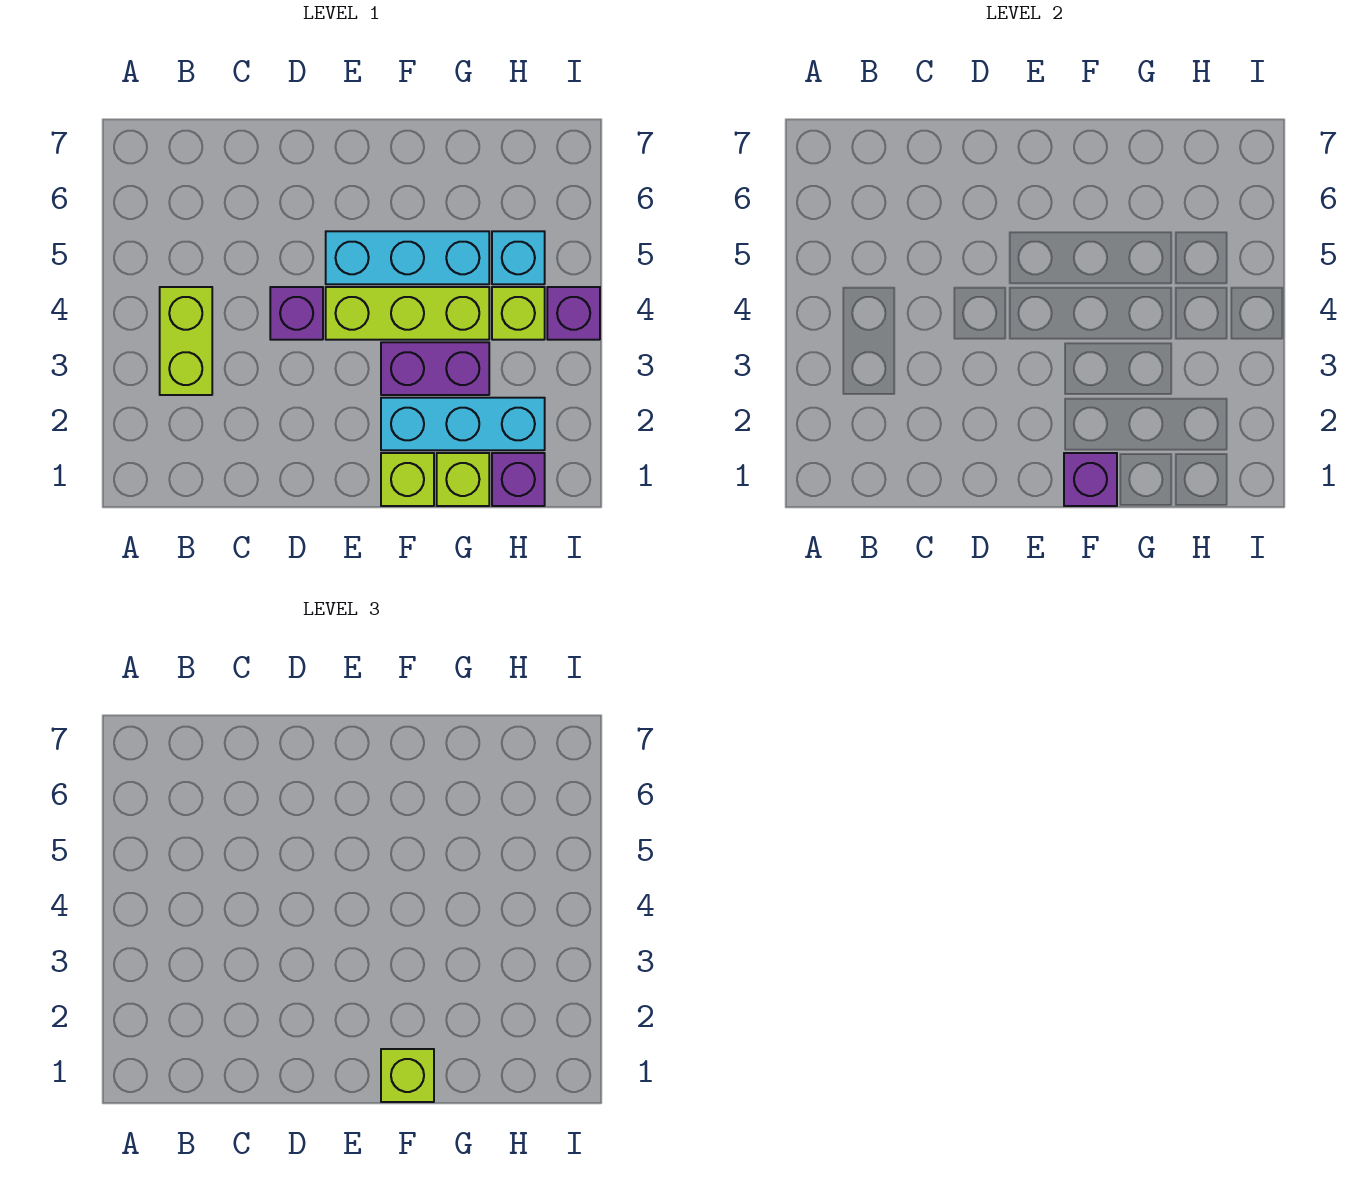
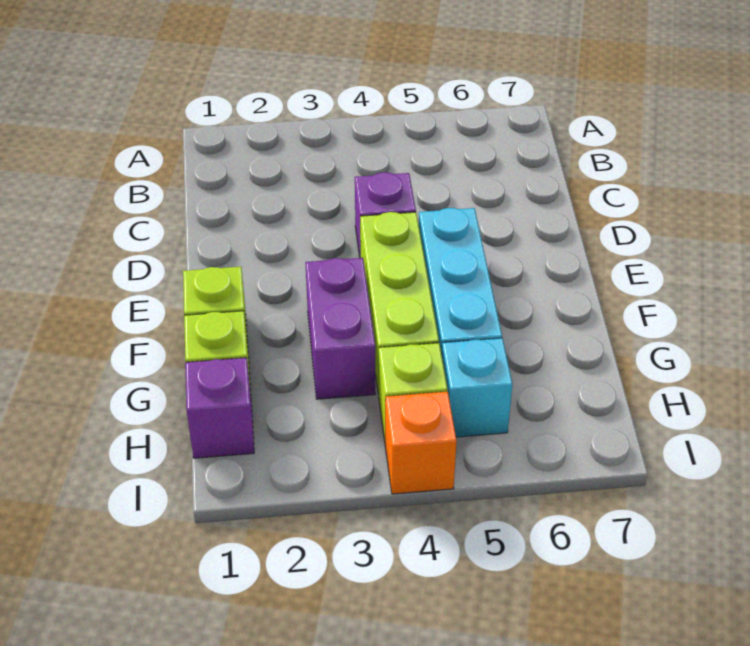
lime 1x2 brick [160,287,212,395] -> none
purple 1x1 brick [1064,453,1117,506] -> none
lime 1x1 brick [381,1049,434,1102] -> none
cyan 1x3 brick [381,398,545,450] -> none
purple 1x1 brick [547,287,600,340] -> orange 1x1 brick [385,392,457,494]

